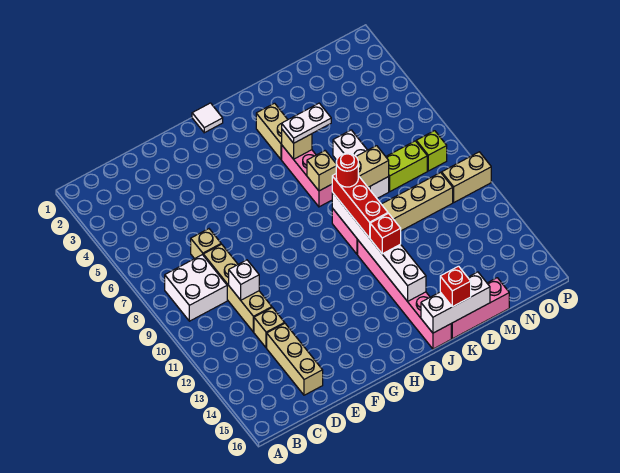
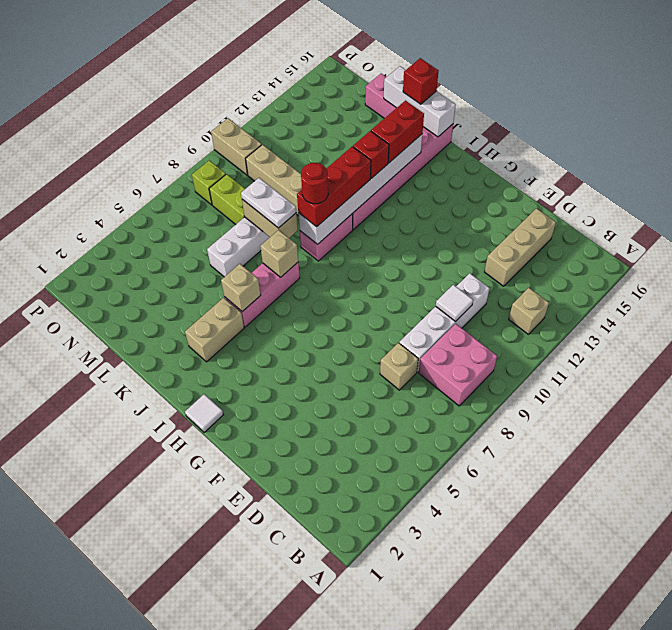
white 2x2 brick [165,255,227,321] -> pink 2x2 brick [419,324,497,406]
tan 1x4 brick [203,244,272,332] -> white 1x4 brick [399,273,489,372]
white 1x1 brick [229,260,259,300] -> white 1x1 tile [436,285,473,322]
tan 1x1 brick [254,308,285,348] -> tan 1x1 brick moved to [509,288,549,334]
white 1x2 plate [282,103,331,143] -> white 1x2 plate moved to [241,178,296,228]
none -> red 1x2 brick [371,101,424,163]

